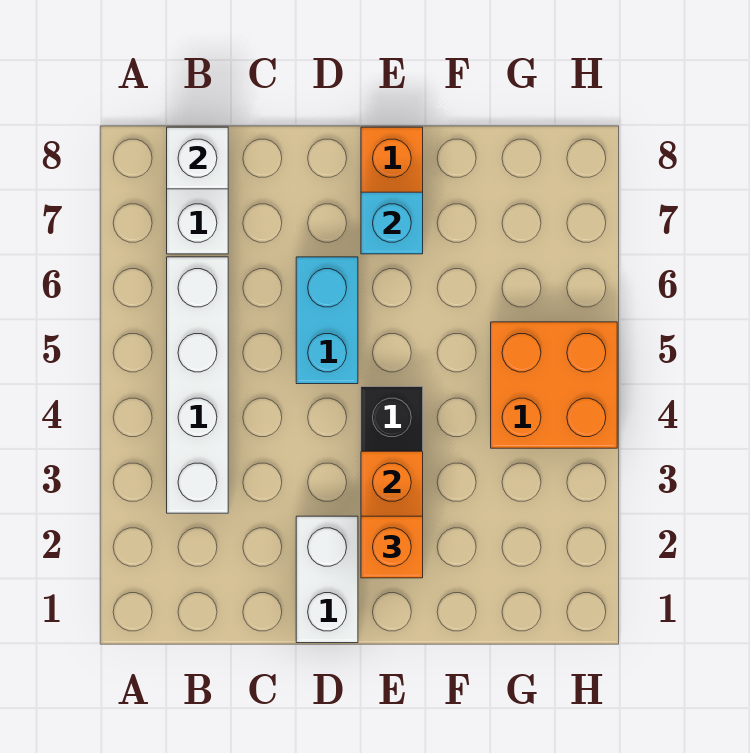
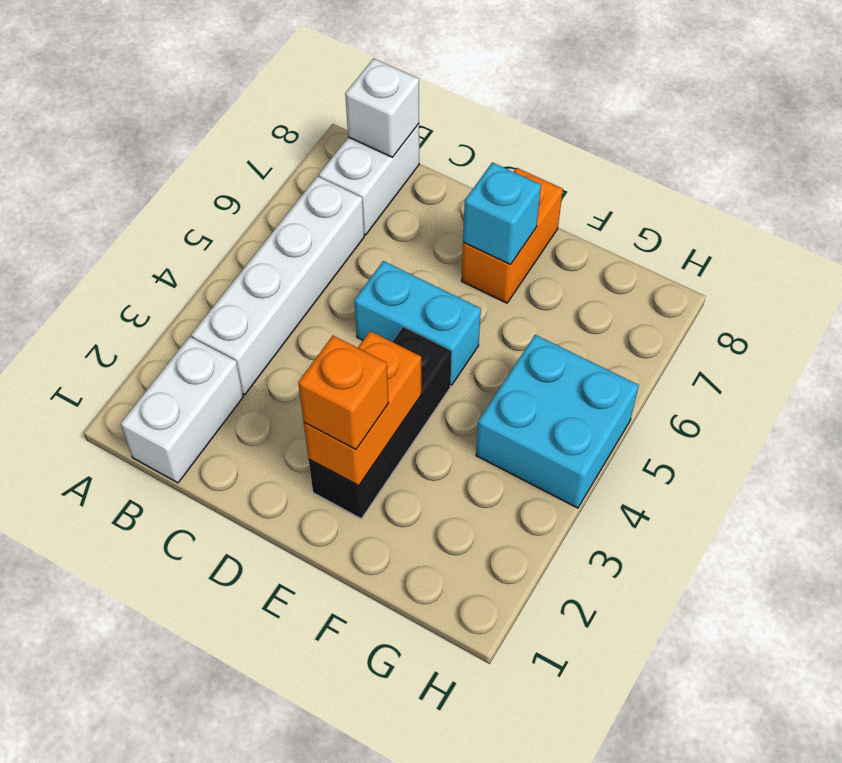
white 1x2 brick [296,516,358,643] -> white 1x2 brick moved to [121,337,243,483]
cyan 1x2 brick [296,257,358,384] -> cyan 1x2 brick turned to [354,261,481,385]
orange 2x2 brick [491,322,617,448] -> cyan 2x2 brick [476,335,639,508]

